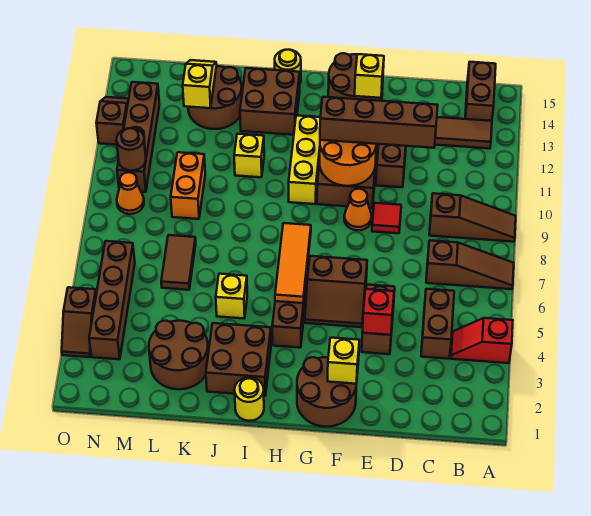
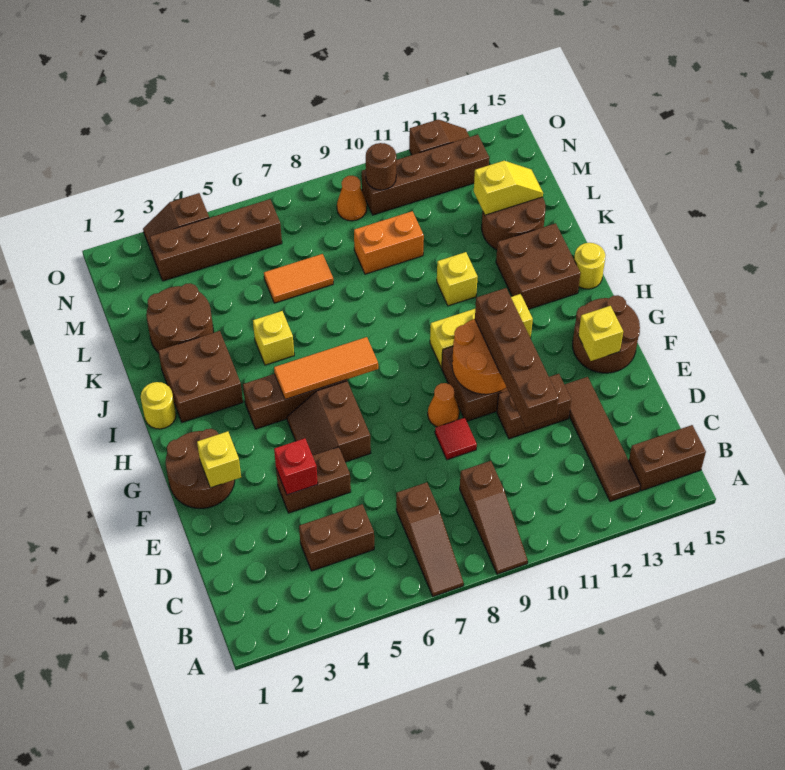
red 1x2 slope [451,318,513,363] -> none
brown 1x2 tile [161,235,196,290] -> orange 1x2 tile [264,254,333,303]

